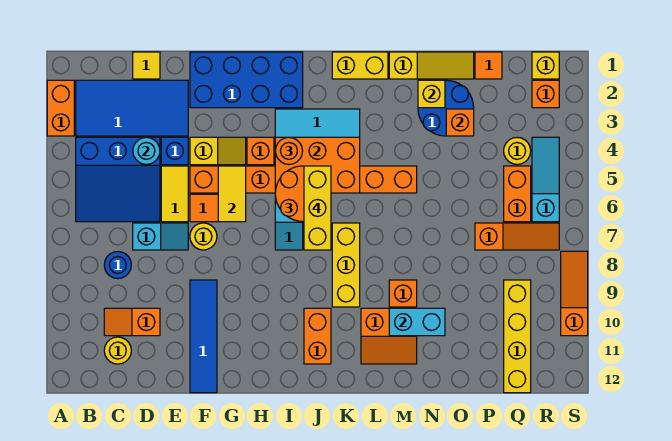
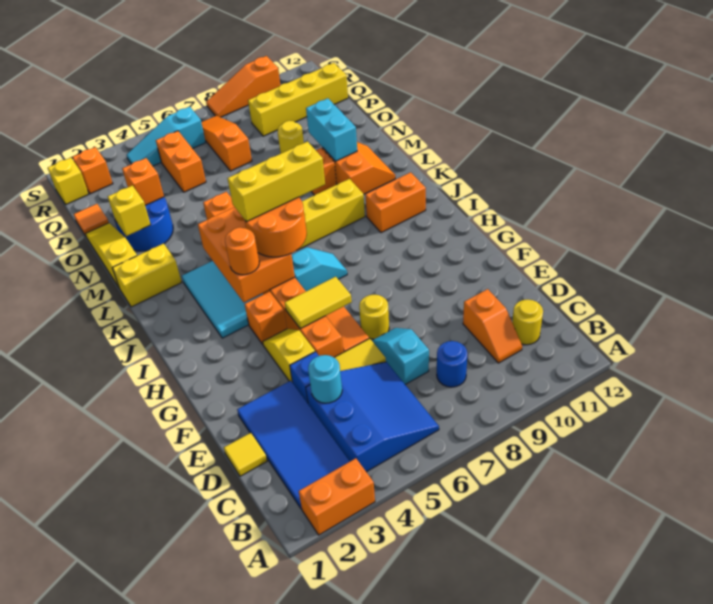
blue 2x4 brick [190,52,303,108] -> none
blue 1x4 tile [190,280,217,393] -> none
yellow 1x2 brick [332,52,388,79] -> yellow 1x2 brick turned to [112,244,182,307]
yellow 1x1 round brick [504,137,531,164] -> yellow 1x1 round brick moved to [277,121,304,153]
orange 1x2 brick [504,166,531,222] -> orange 1x2 brick turned to [156,131,206,192]

